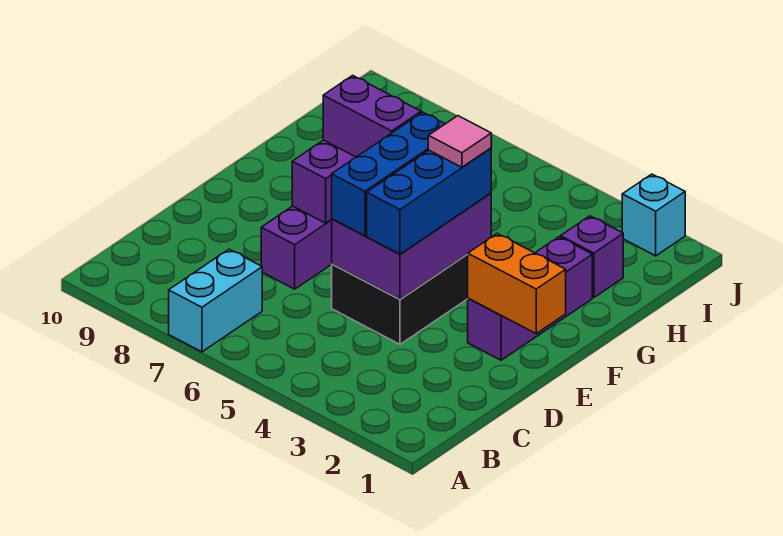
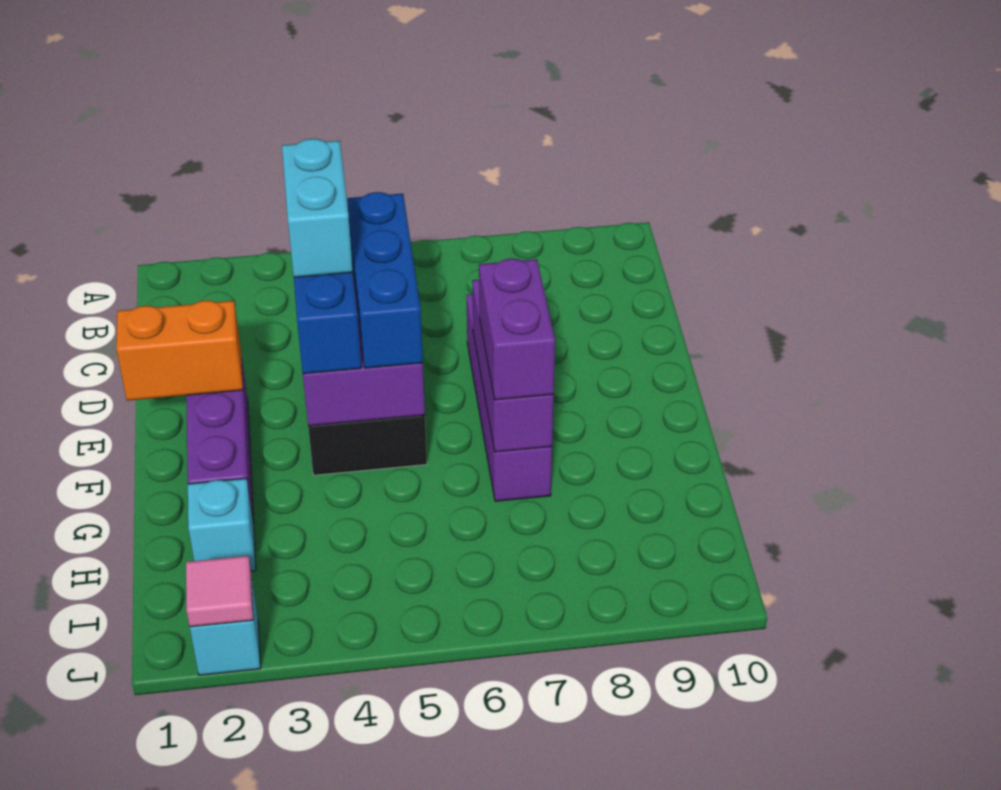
cyan 1x2 brick [169,249,262,352] -> cyan 1x2 brick moved to [282,139,353,277]
pink 1x1 tile [428,116,491,167] -> pink 1x1 tile moved to [186,556,253,627]
purple 1x2 brick [323,75,421,157] -> purple 1x2 brick turned to [479,259,555,400]
purple 1x1 brick [561,216,623,298] -> cyan 1x1 brick [188,478,256,571]

